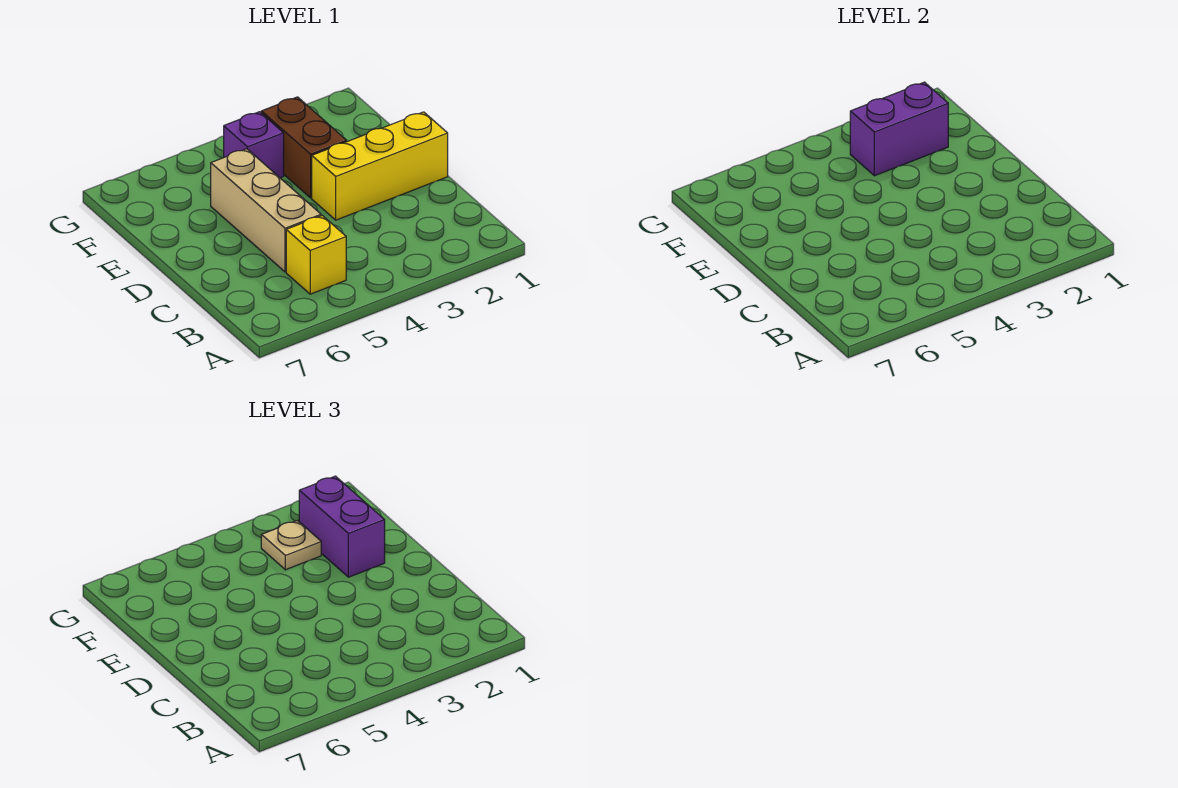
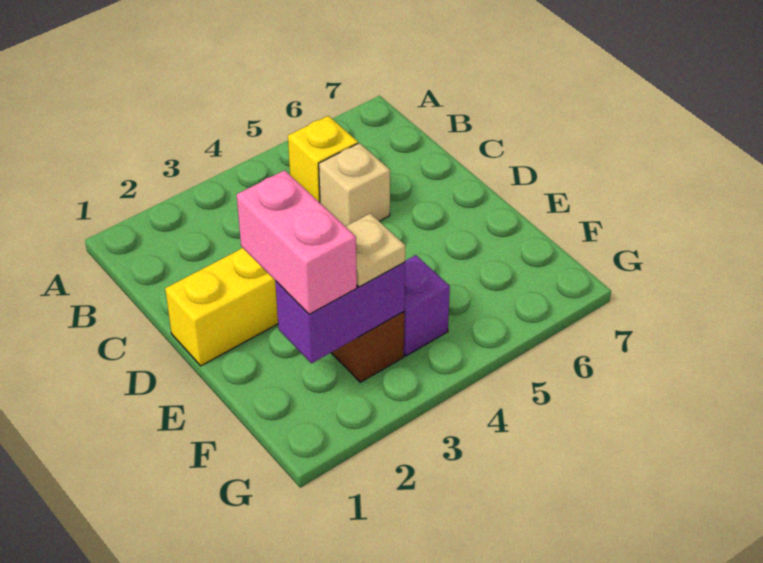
tan 1x3 brick [211,149,321,272] -> tan 1x1 brick [319,143,390,226]
purple 1x2 brick [299,476,385,577] -> pink 1x2 brick [237,170,357,314]

